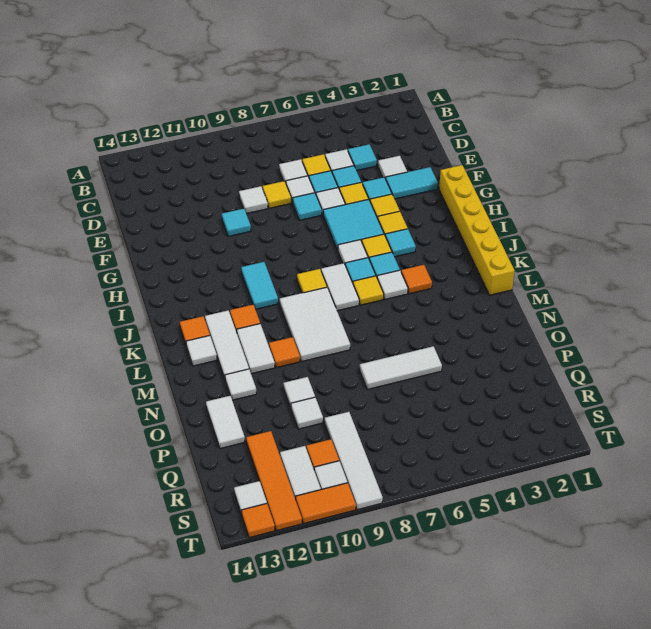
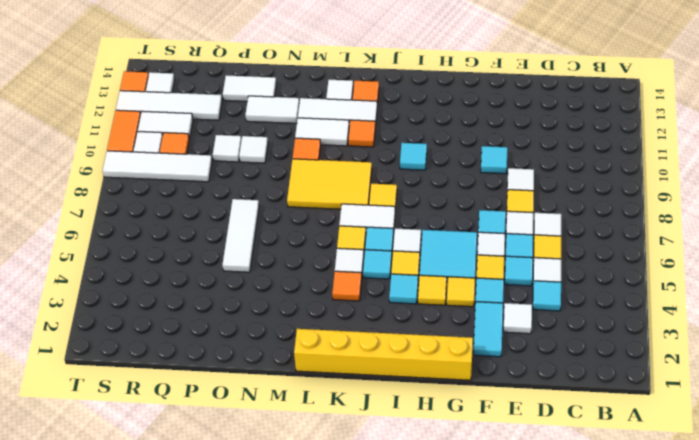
cyan 1x2 tile [241,262,278,309] -> cyan 1x1 tile [400,143,427,170]
white 2x3 tile [280,287,350,362] -> yellow 2x3 tile [287,159,372,209]
white 1x1 tile [225,369,256,400] -> white 1x2 tile [246,96,299,123]
orange 1x4 tile [246,431,302,531] -> white 1x4 tile [116,91,222,120]

